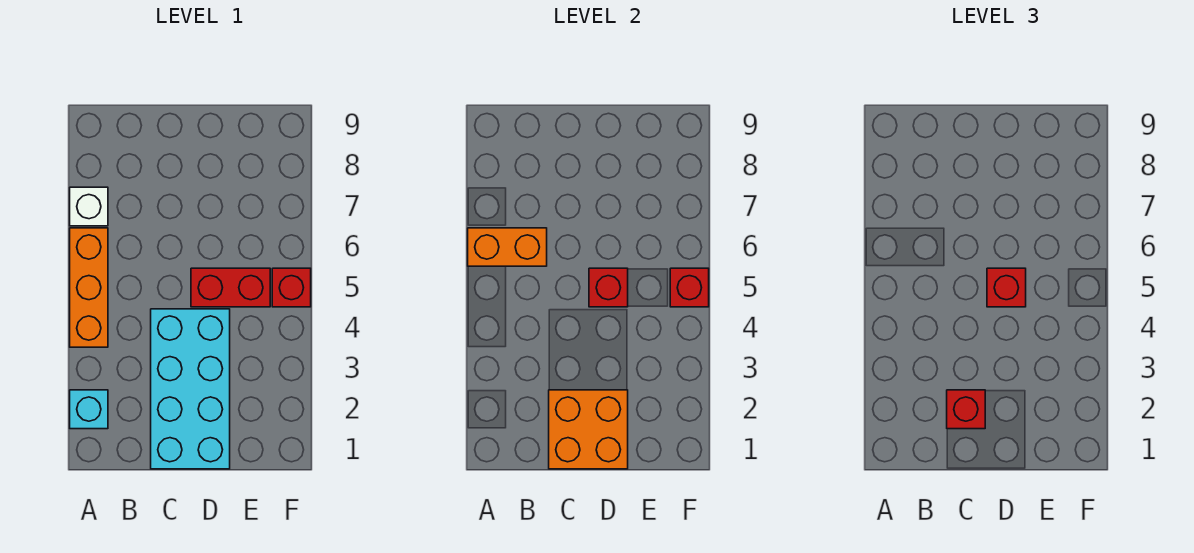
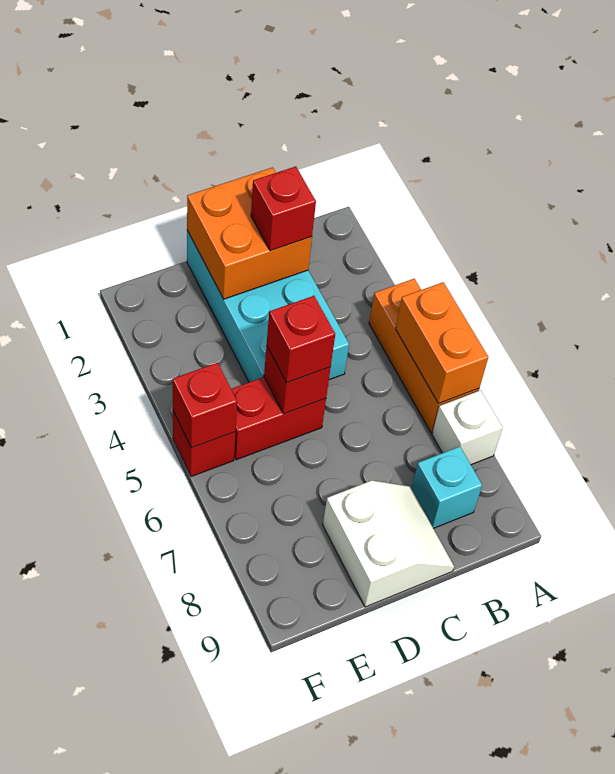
cyan 1x1 brick [70,390,108,429] -> cyan 1x1 brick moved to [411,447,482,528]
orange 1x2 brick [468,228,547,266] -> orange 1x2 brick turned to [396,282,488,404]
none -> white 2x2 slope [323,481,454,607]

